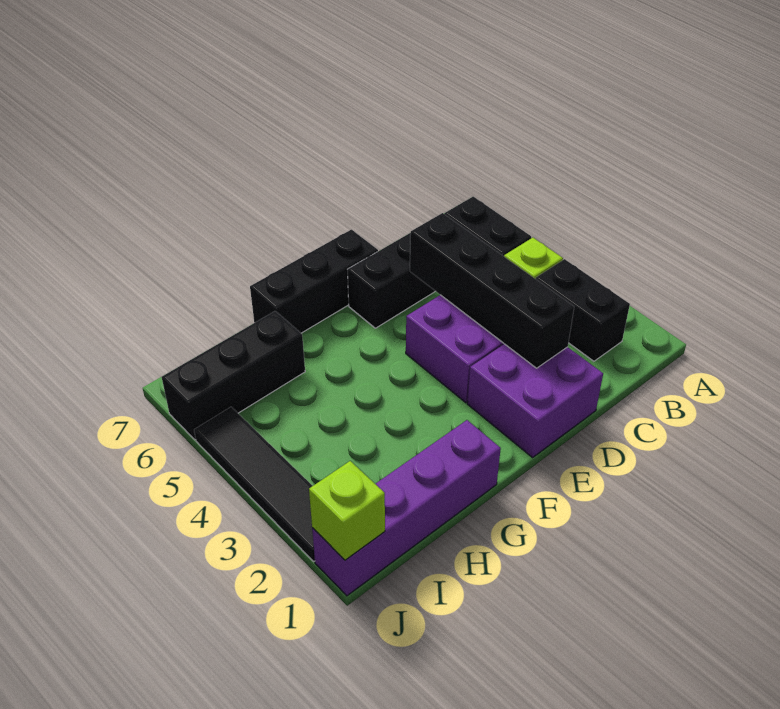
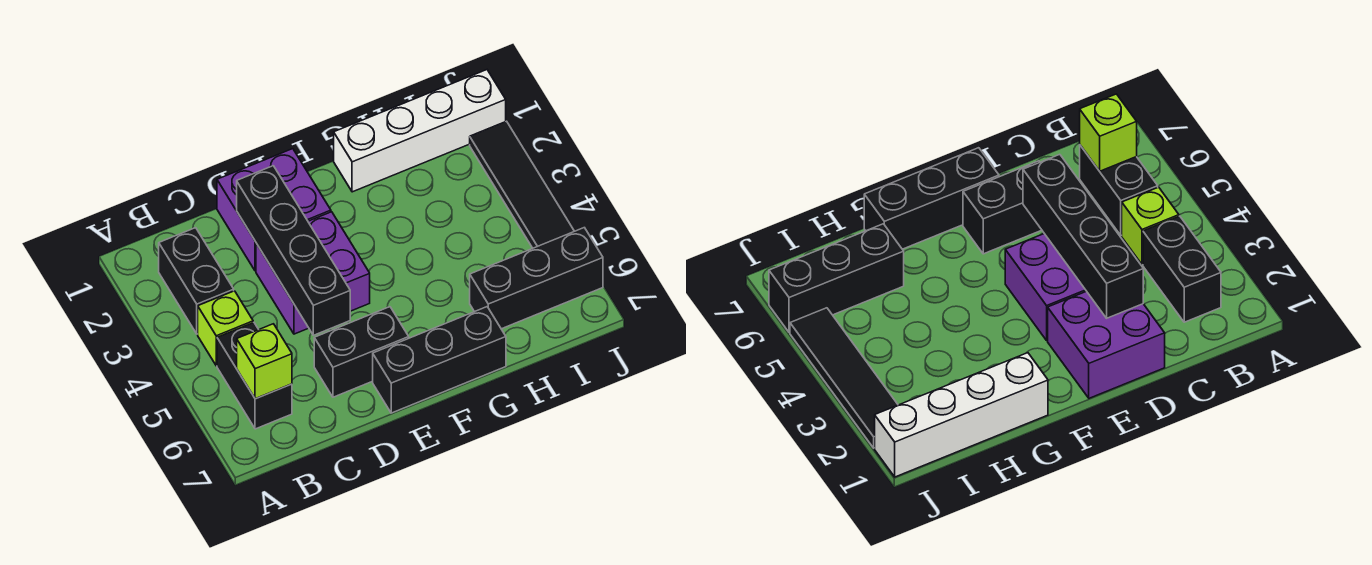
purple 1x4 brick [312,420,501,596] -> white 1x4 brick [334,70,506,192]
lime 1x1 brick [309,461,385,560] -> lime 1x1 brick moved to [237,324,292,399]

